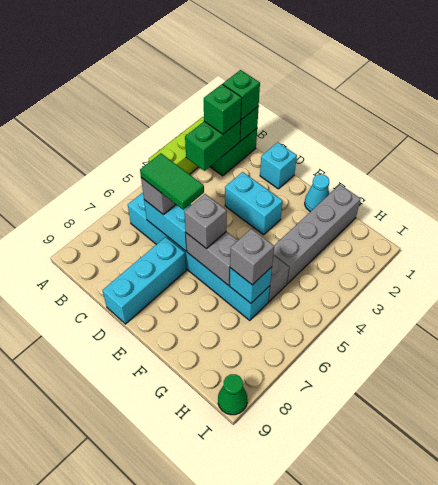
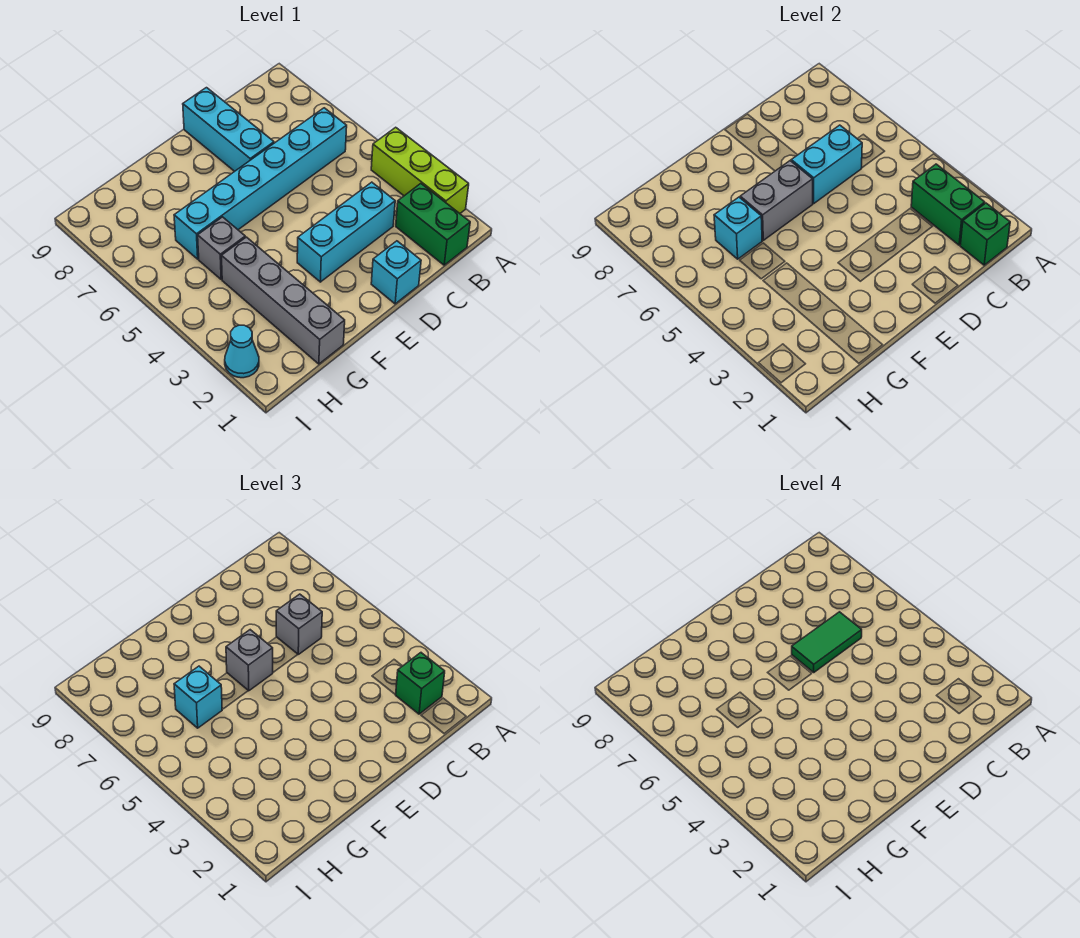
green 1x1 brick [223,70,260,120] -> none
cyan 1x2 brick [225,172,283,235] -> cyan 1x3 brick [297,182,395,282]
cyan 1x1 cone [305,174,329,212] -> cyan 1x1 cone moved to [225,325,259,378]
grey 1x1 brick [230,229,274,285] -> cyan 1x1 brick [174,666,222,728]
green 1x1 cone [218,374,247,415] -> none

